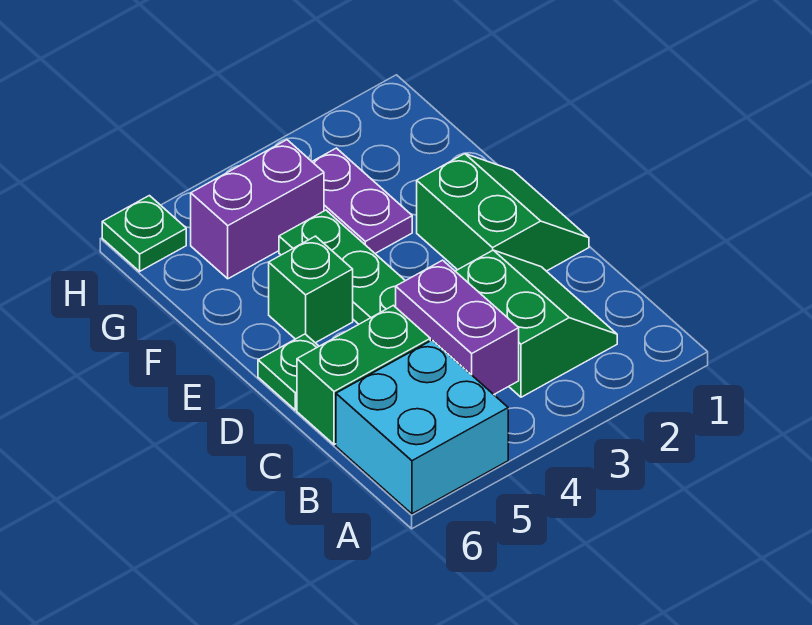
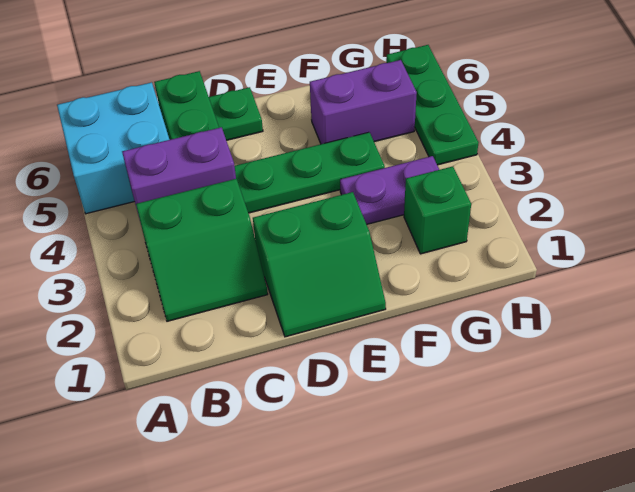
green 1x1 brick [269,236,353,343] -> green 1x1 brick moved to [404,166,471,254]
purple 1x2 brick [191,140,324,279] -> purple 1x2 brick turned to [310,60,417,144]
green 1x1 plate [102,196,186,271] -> green 1x3 plate [386,45,479,165]

